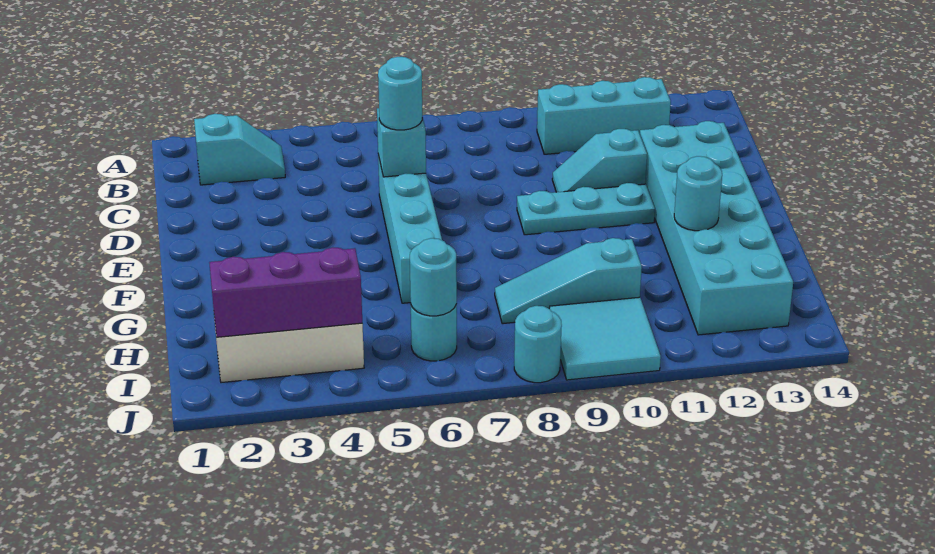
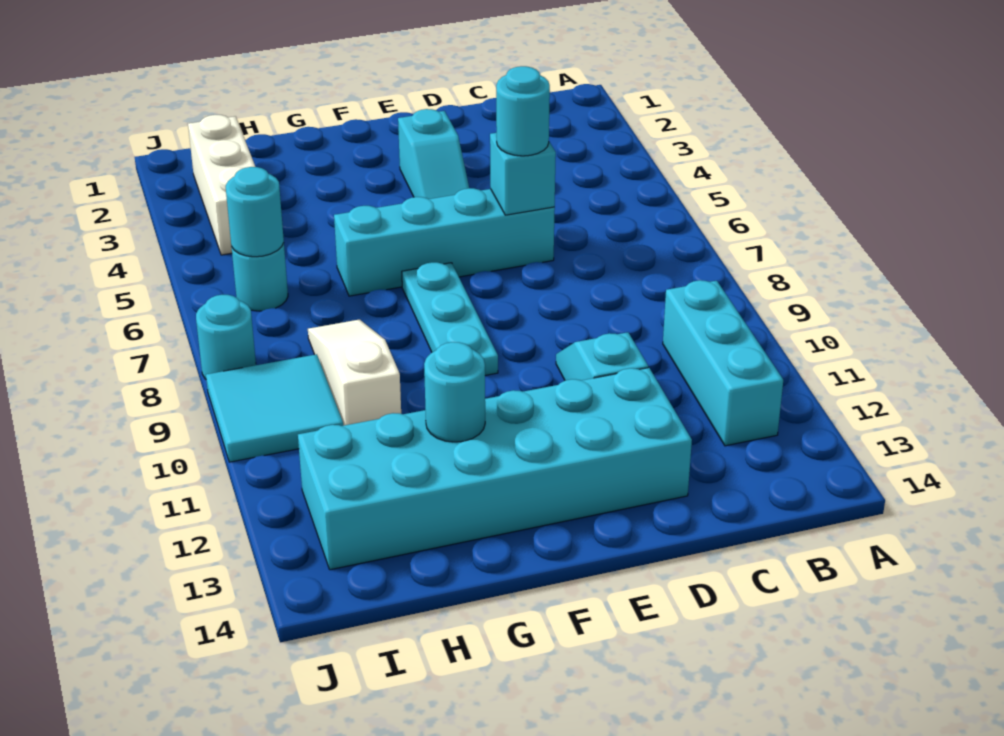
cyan 1x2 slope [194,114,285,185] -> cyan 1x2 slope moved to [398,109,469,199]
cyan 1x3 plate [517,183,655,235] -> cyan 1x3 plate moved to [402,262,498,375]
cyan 1x3 slope [495,238,642,324] -> white 1x3 slope [308,320,401,426]
purple 1x3 brick [209,247,362,337] -> none

